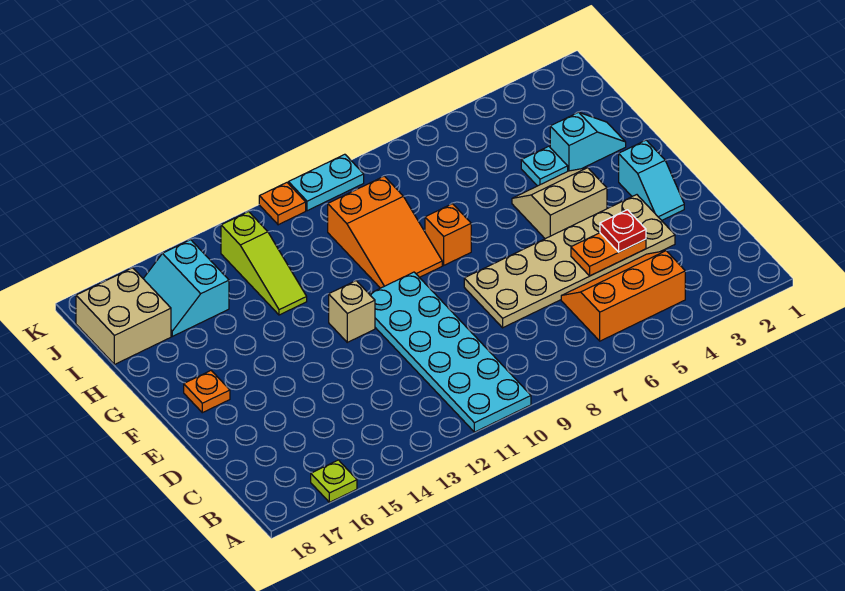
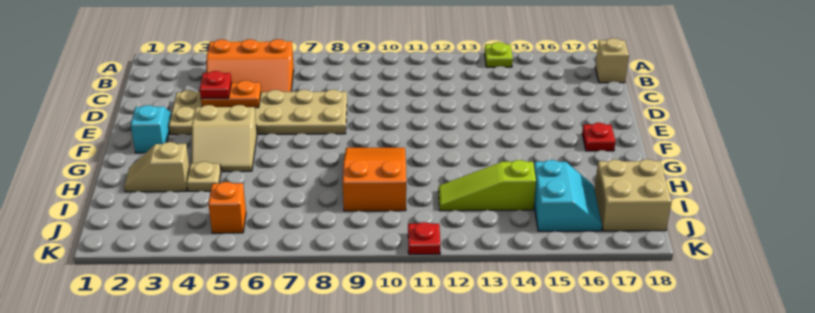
cyan 2x6 plate [369,272,531,432] -> none
lime 1x1 plate [311,460,357,502] -> lime 1x1 plate moved to [485,42,513,67]
tan 1x1 brick [329,281,375,342] -> tan 1x1 brick moved to [595,38,629,83]
orange 1x1 plate [184,371,230,413] -> red 1x1 plate [582,123,615,151]
orange 1x1 brick [425,204,471,265] -> orange 1x1 brick moved to [208,182,246,233]
cyan 1x2 slope [550,112,626,171] -> tan 1x2 slope [124,142,190,192]
cyan 1x1 plate [521,146,568,186] -> tan 1x1 plate [187,162,221,191]
lime 1x3 slope [221,212,307,315] -> lime 1x3 slope turned to [438,160,536,211]
cyan 1x2 plate [288,154,364,211] -> none
orange 1x1 plate [259,183,306,225] -> red 1x1 plate [408,222,440,254]

